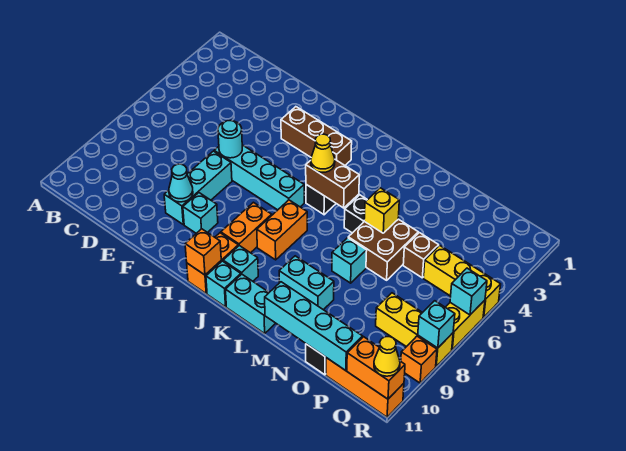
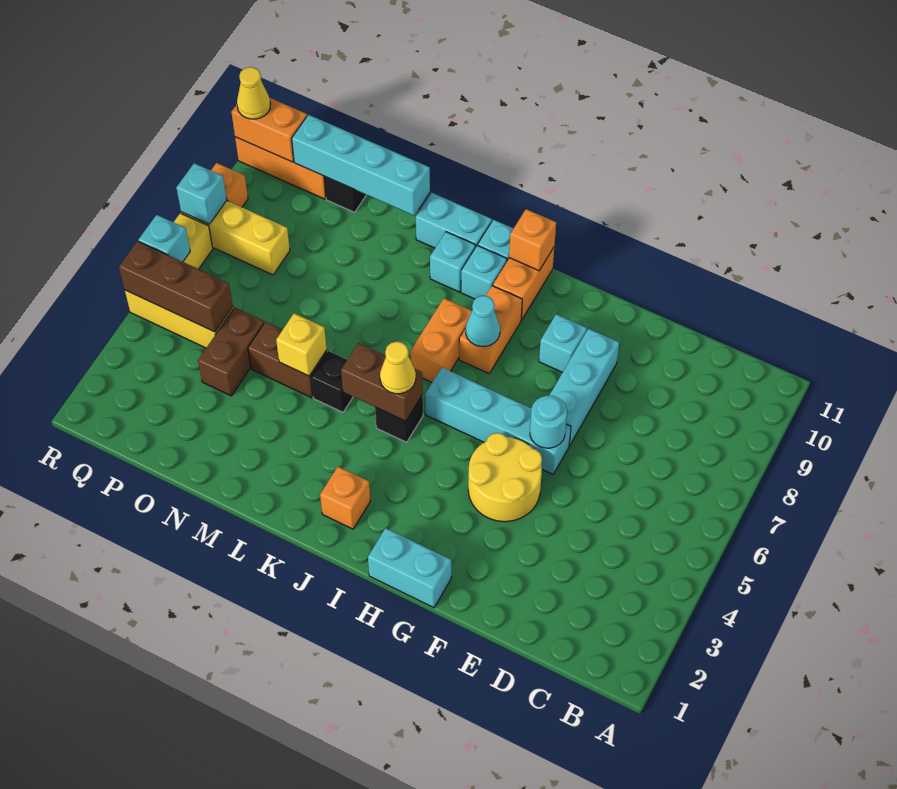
none -> yellow 2x2 round brick [468,433,542,522]
cyan 1x1 cone [169,164,193,202] -> cyan 1x1 cone moved to [466,296,500,347]
brown 1x3 brick [281,107,352,165] -> brown 1x3 brick moved to [119,241,233,332]
none -> orange 1x1 brick [320,467,370,529]
cyan 1x2 brick [279,256,334,310] -> cyan 1x2 brick moved to [368,528,451,608]
brown 2x2 brick [348,219,418,280] -> brown 1x2 brick [248,322,327,398]
cyan 1x1 brick [332,238,367,283] -> cyan 1x1 brick moved to [430,232,475,292]
brown 1x1 brick [403,233,439,278] -> brown 1x2 brick [198,307,264,396]

